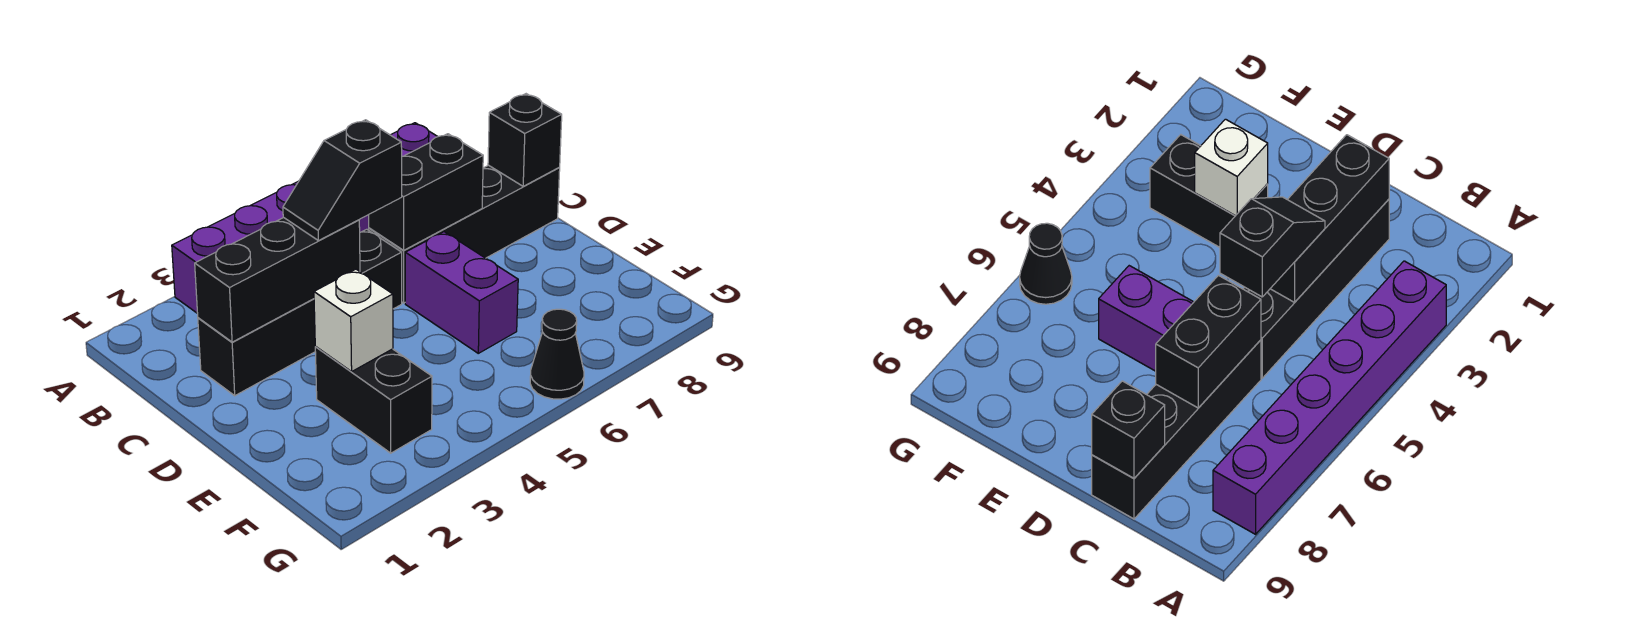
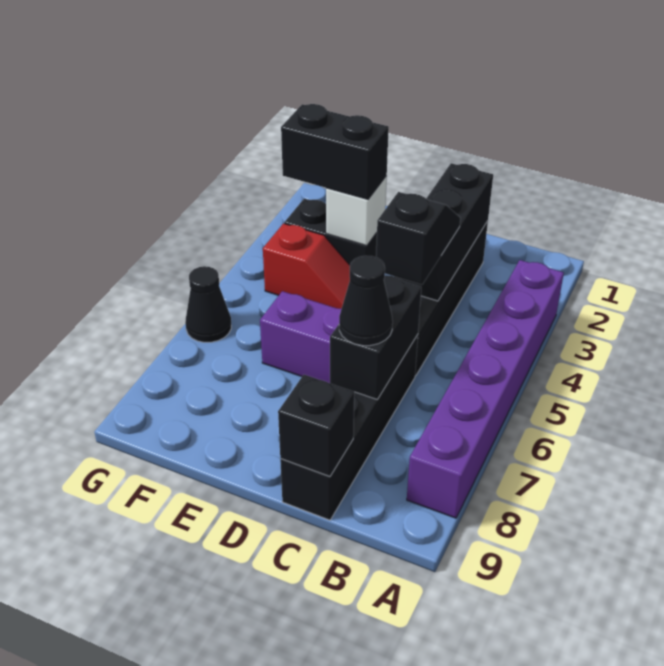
none -> black 1x1 cone [339,256,393,346]
none -> black 1x2 brick [281,104,389,199]
none -> red 1x2 slope [263,223,350,309]

